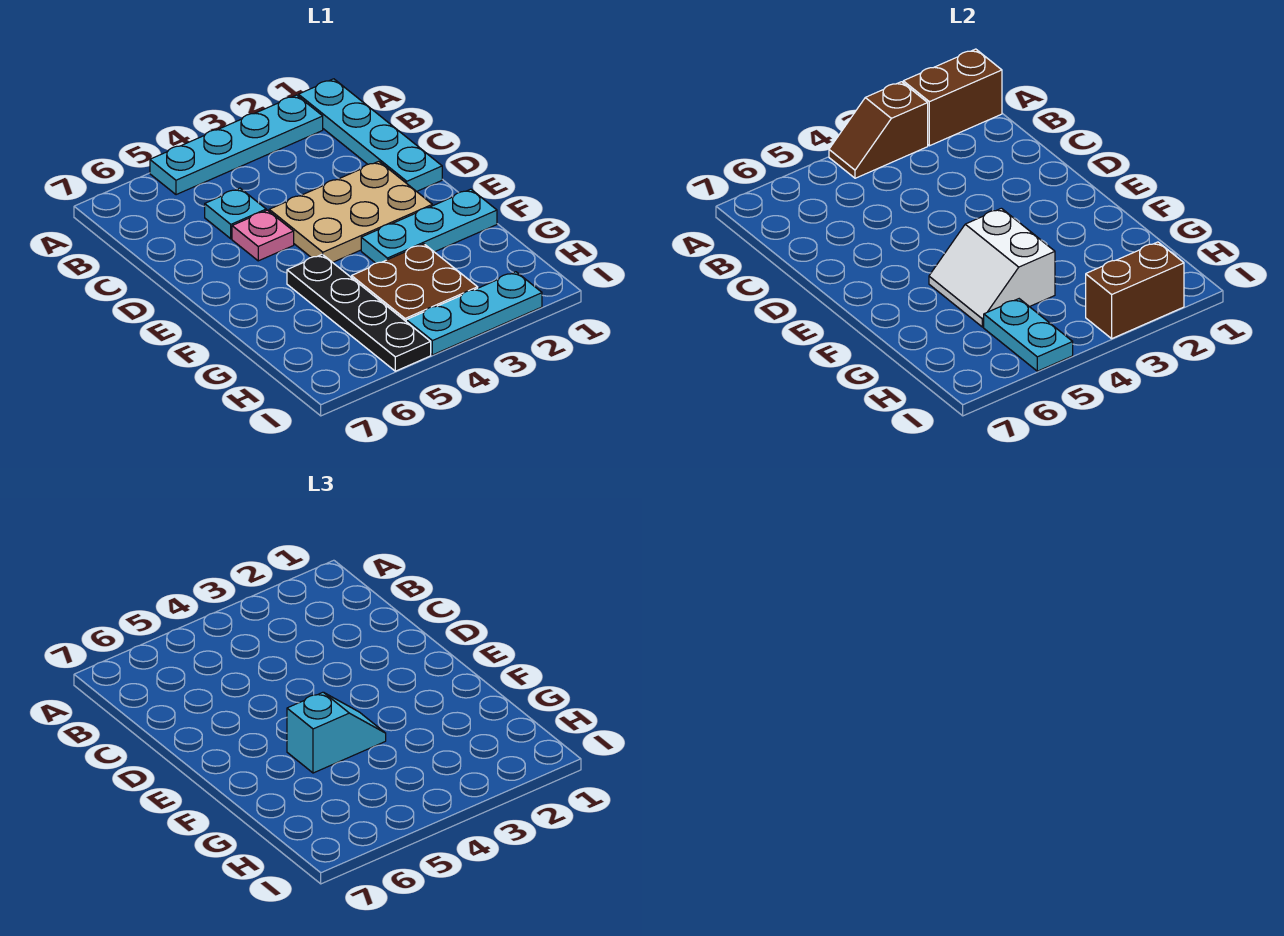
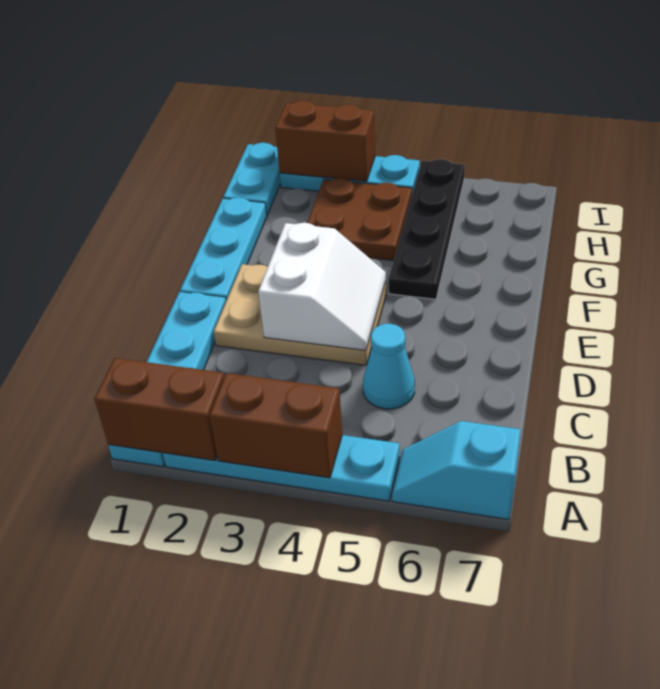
brown 1x2 slope [829,82,928,178] -> brown 1x2 brick [210,373,342,478]
cyan 1x1 plate [205,188,266,239] -> cyan 1x1 cone [363,324,415,409]
pink 1x1 plate [232,210,294,261] -> none
cyan 1x3 plate [361,189,497,263] -> cyan 1x3 plate turned to [180,198,267,301]
white 2x2 slope [929,208,1055,327] -> white 2x2 slope moved to [258,223,386,351]
cyan 1x2 slope [287,692,386,773] -> cyan 1x2 slope moved to [392,421,521,520]
cyan 1x2 plate [984,299,1073,371] -> cyan 1x2 plate moved to [223,143,281,215]

